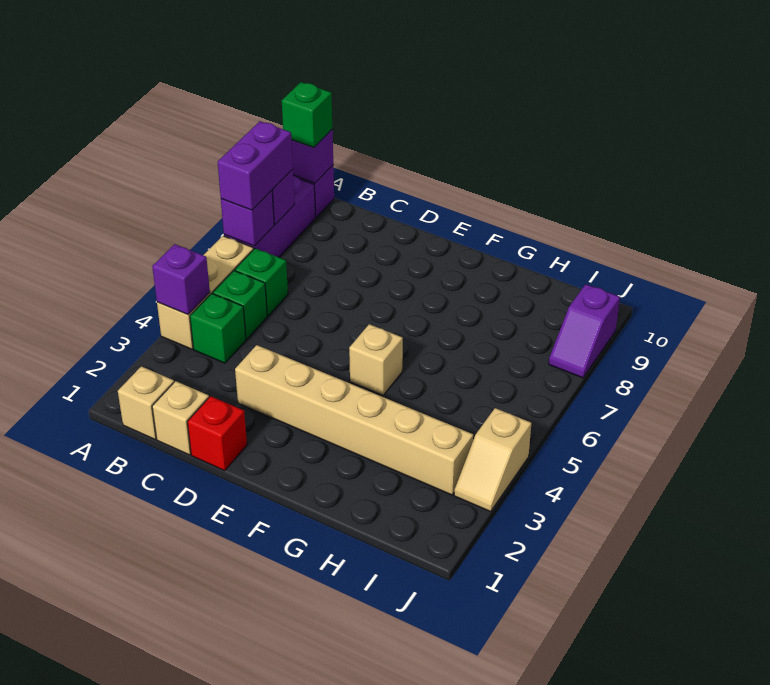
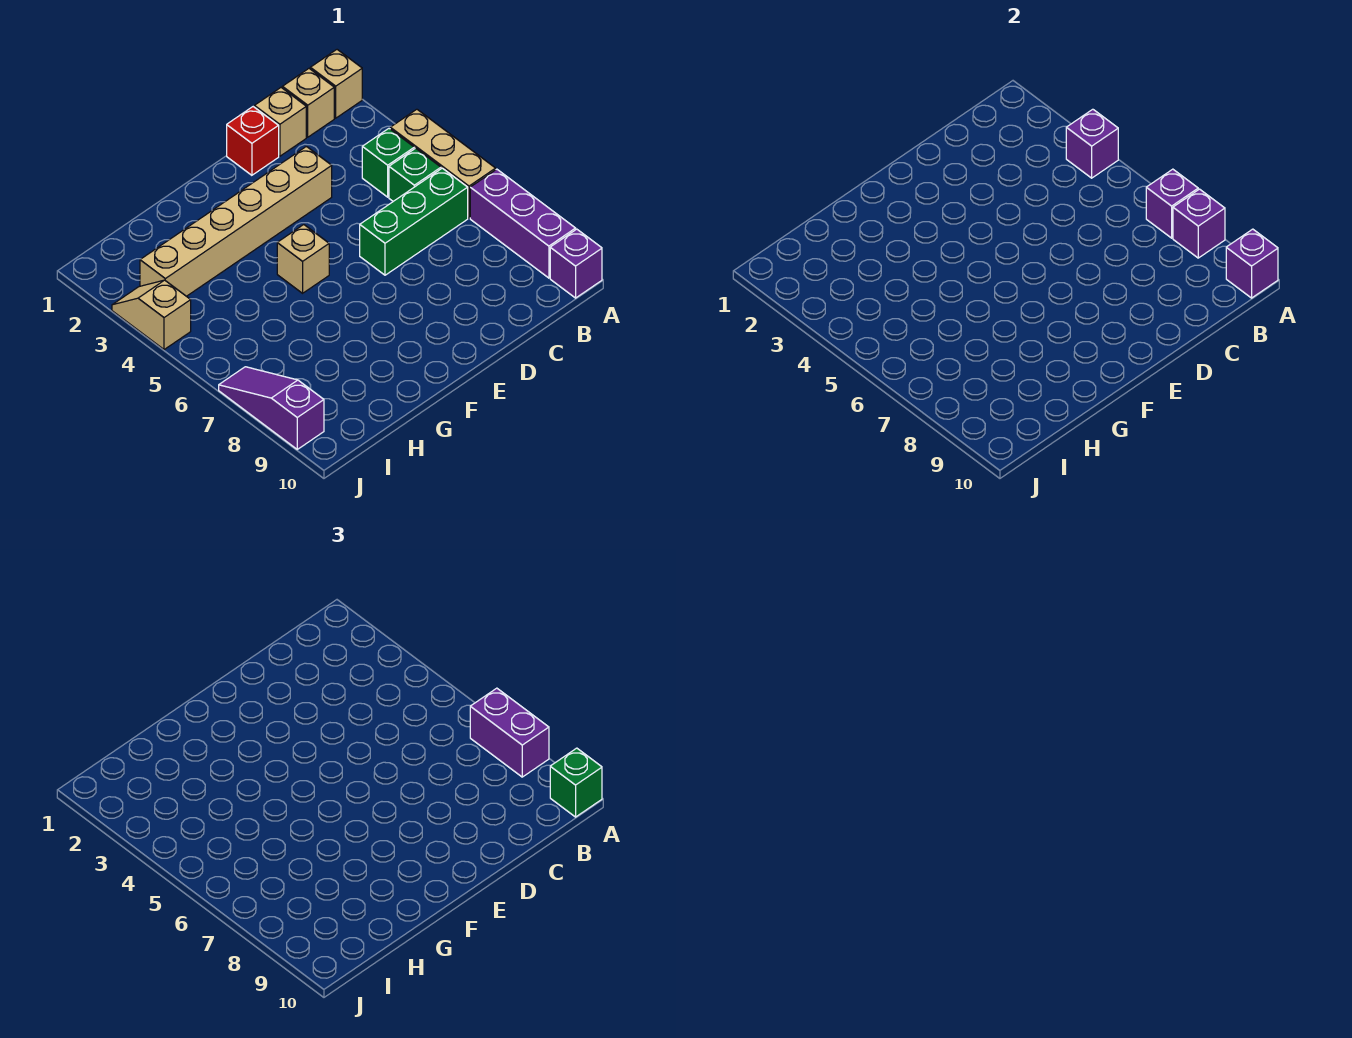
none -> tan 1x1 brick [310,50,362,118]
green 1x1 brick [235,248,288,316] -> green 1x3 brick [360,168,468,275]
purple 1x2 slope [549,284,620,378] -> purple 1x3 slope [219,367,324,449]

